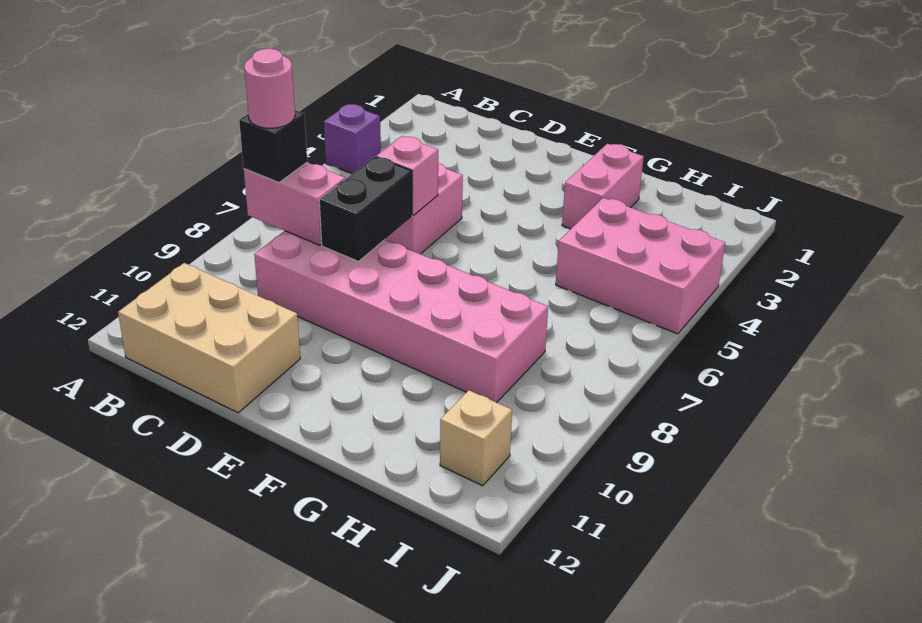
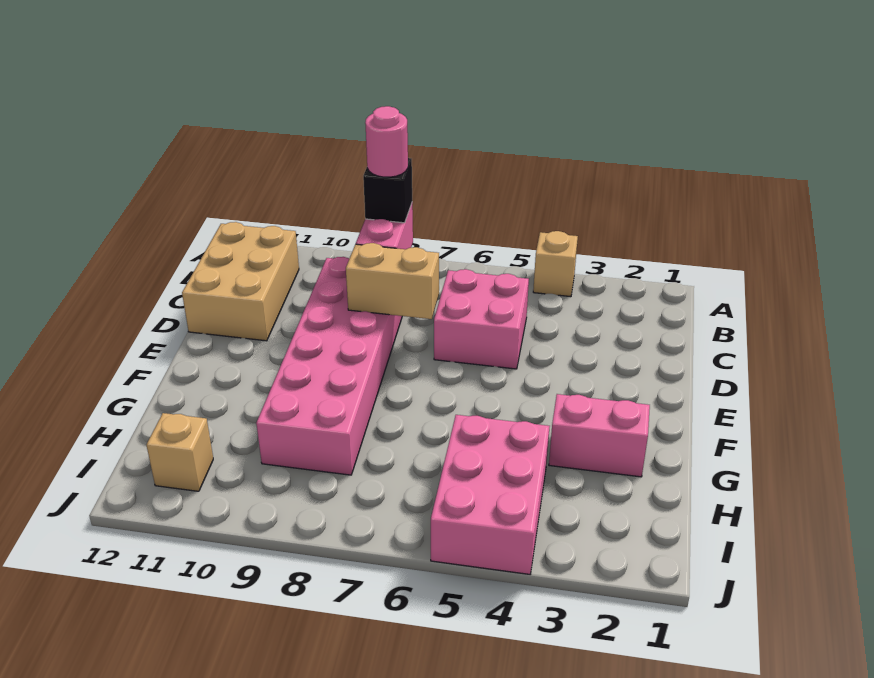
purple 1x1 brick [324,104,381,174] -> tan 1x1 brick [533,231,578,297]
pink 1x1 brick [377,136,438,215] -> none
black 1x2 brick [319,157,412,261] -> tan 1x2 brick [346,243,439,319]

